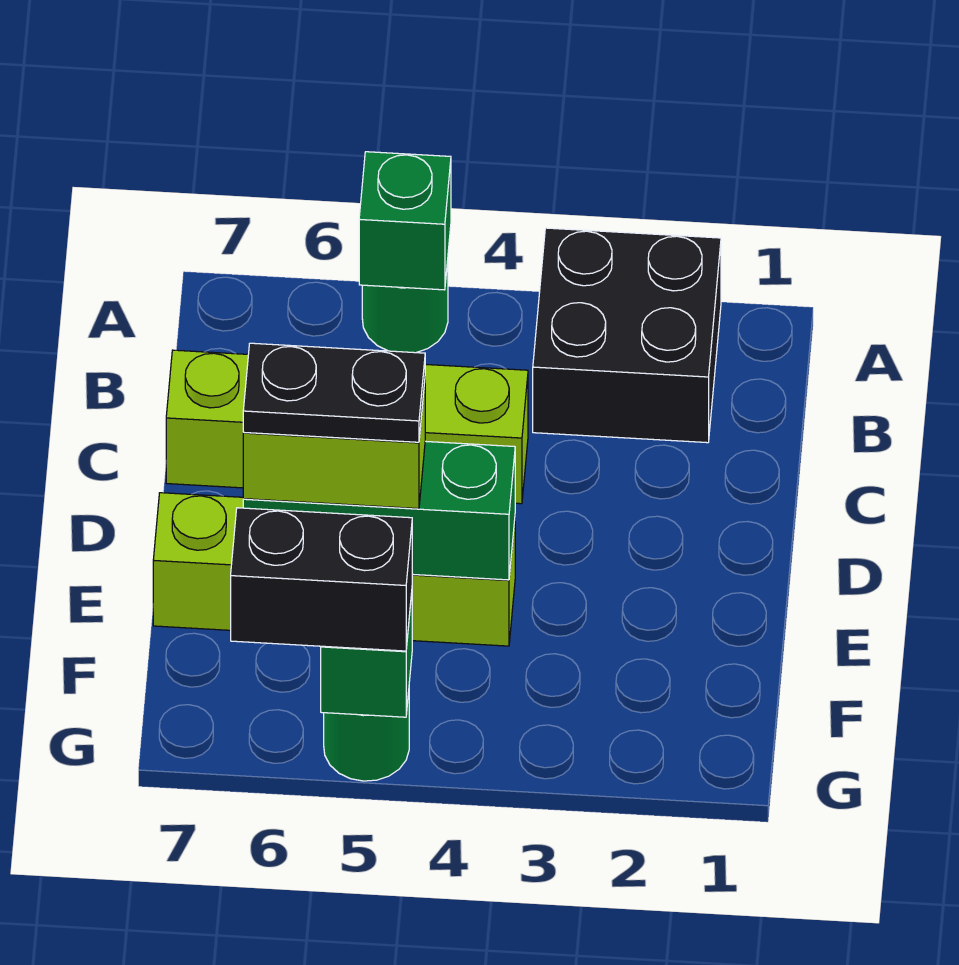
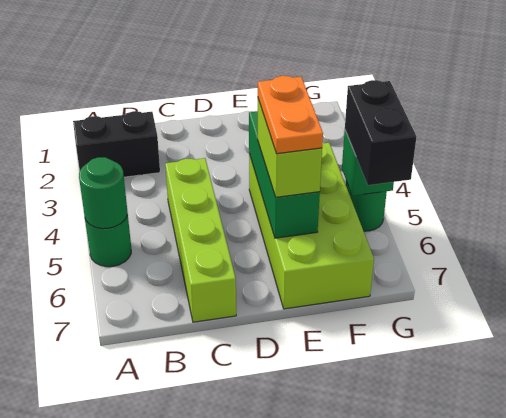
black 2x2 brick [533,228,721,443] -> black 1x2 brick [73,111,160,177]
green 1x1 brick [359,152,451,290] -> green 1x1 round brick [79,157,127,229]
lime 1x4 brick [153,493,515,646] -> lime 2x4 brick [249,143,374,309]
black 1x2 plate [243,343,425,442] -> orange 1x2 plate [258,76,323,154]

